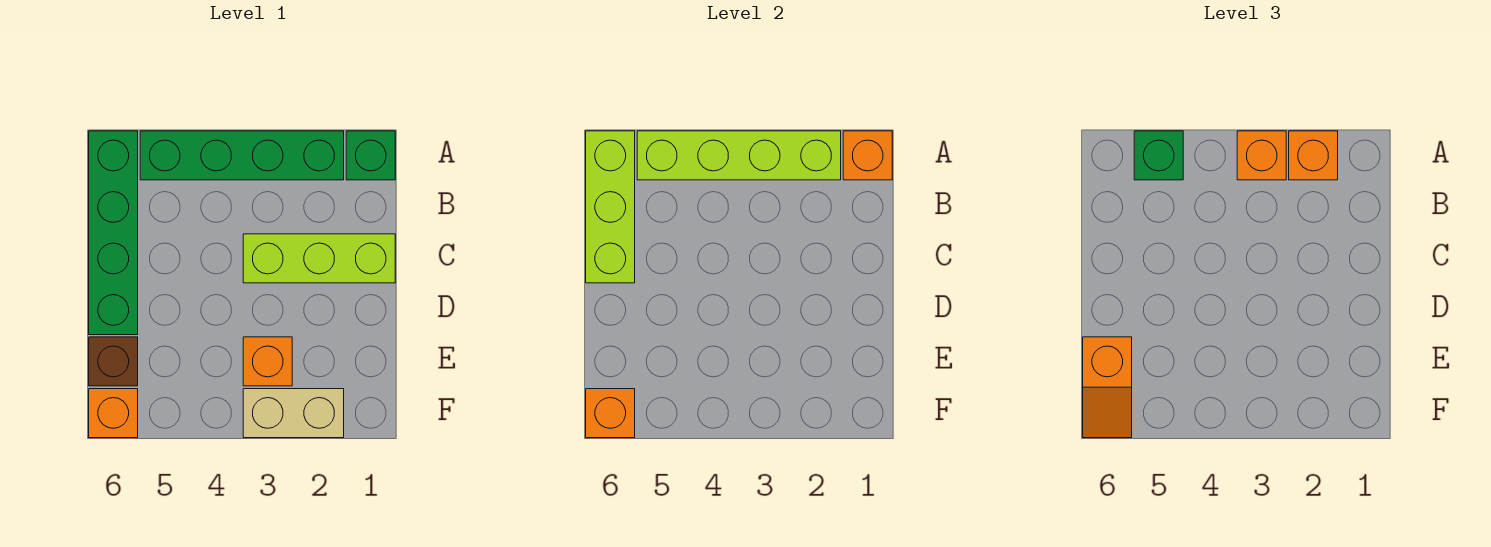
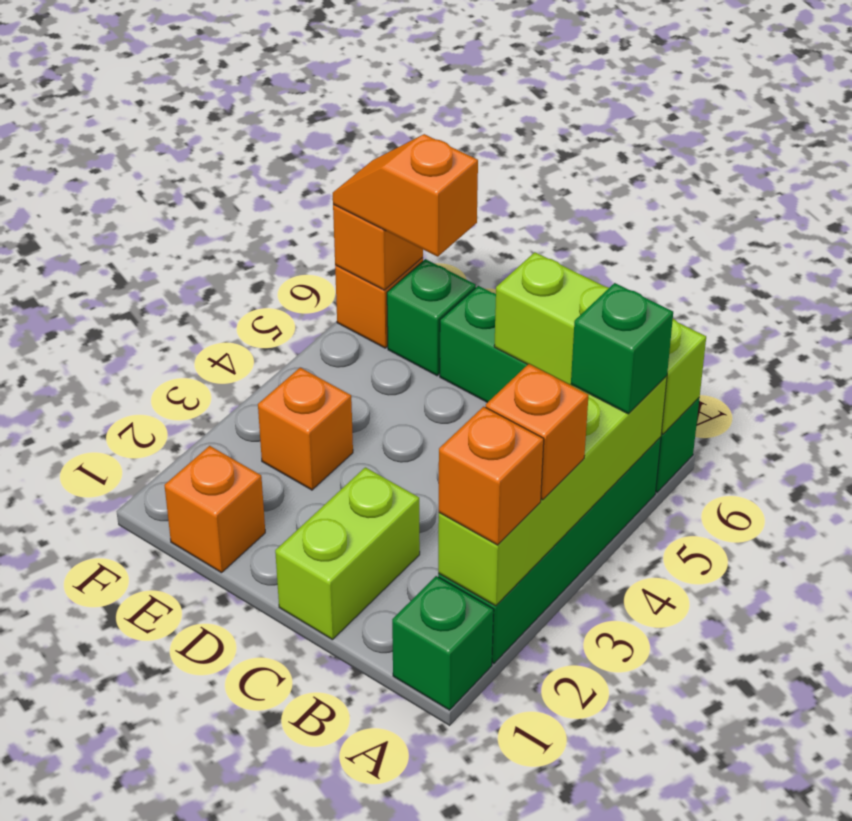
orange 1x1 brick [843,131,892,180] -> orange 1x1 brick moved to [164,446,265,573]
lime 1x3 brick [243,234,395,283] -> lime 1x2 brick [275,467,420,640]
brown 1x1 brick [89,337,138,386] -> green 1x1 brick [387,259,476,376]
tan 1x2 brick [243,389,344,438] -> none

